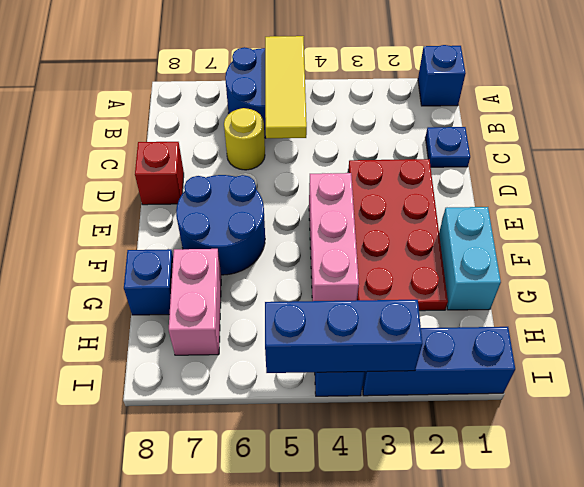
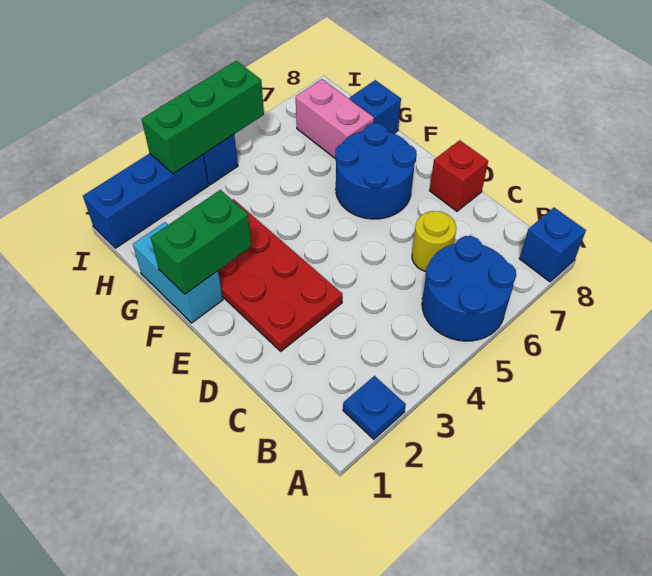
blue 1x1 brick [418,45,466,106] -> blue 1x1 brick moved to [519,208,586,282]
yellow 1x3 tile [265,36,307,138] -> none
blue 1x1 plate [425,127,470,167] -> blue 1x1 plate moved to [343,376,406,439]
pink 1x3 brick [309,173,359,301] -> none
none -> green 1x2 brick [151,190,252,294]
blue 1x3 brick [265,300,423,373] -> green 1x3 brick [142,61,264,174]

